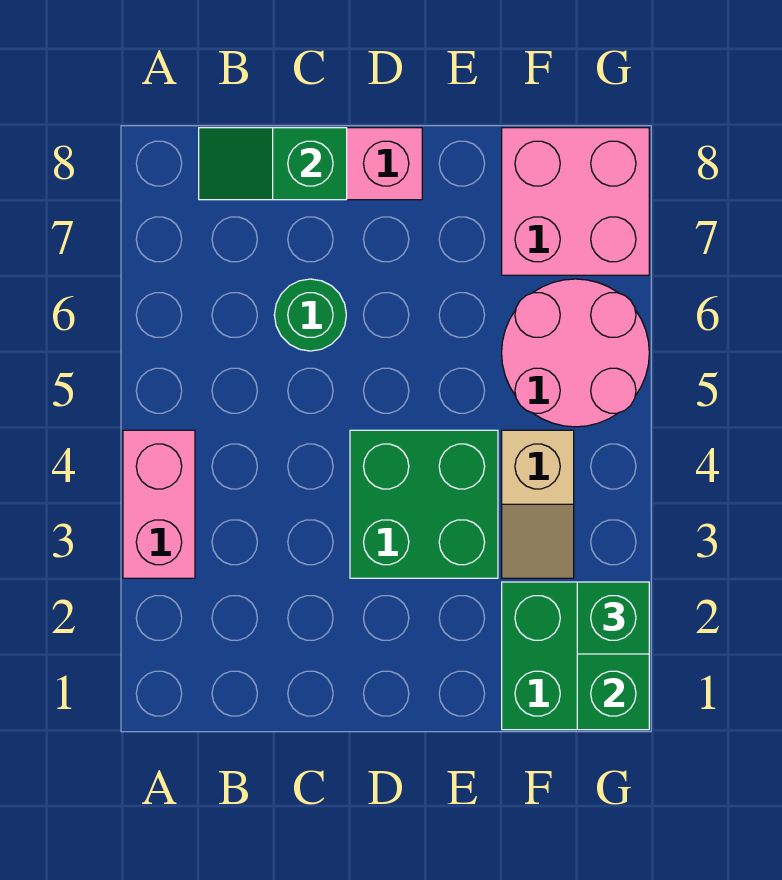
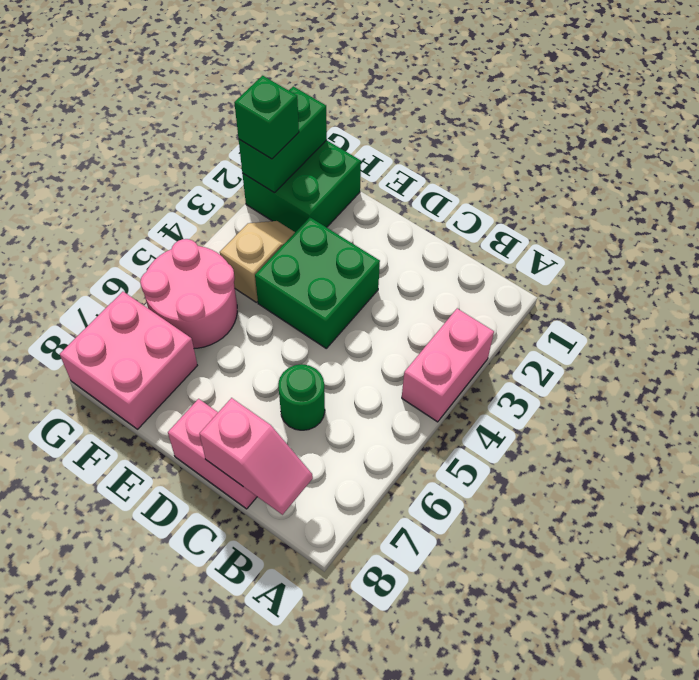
green 1x2 slope [199,128,347,200] -> pink 1x2 slope [200,398,313,515]

